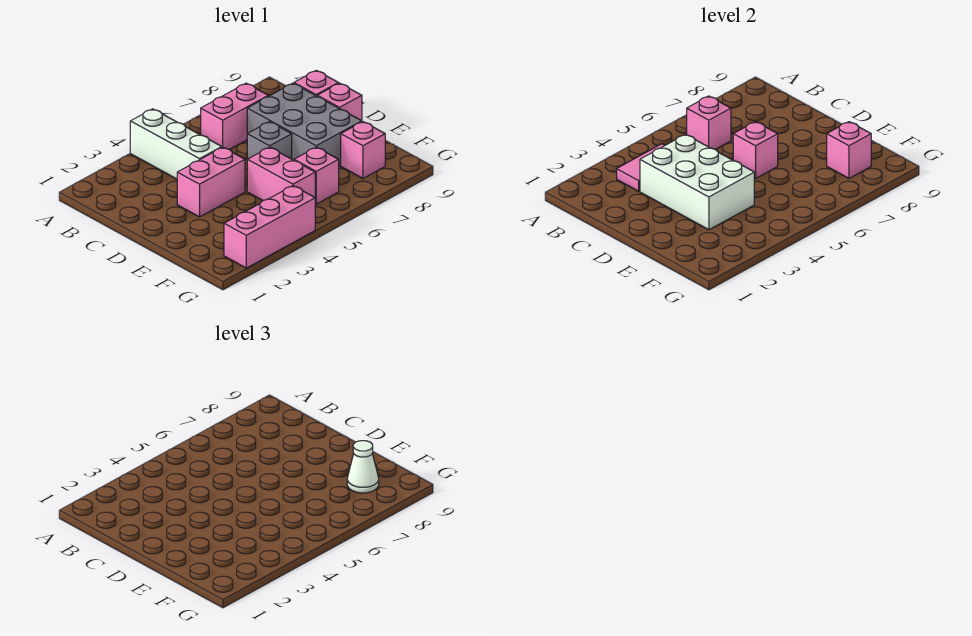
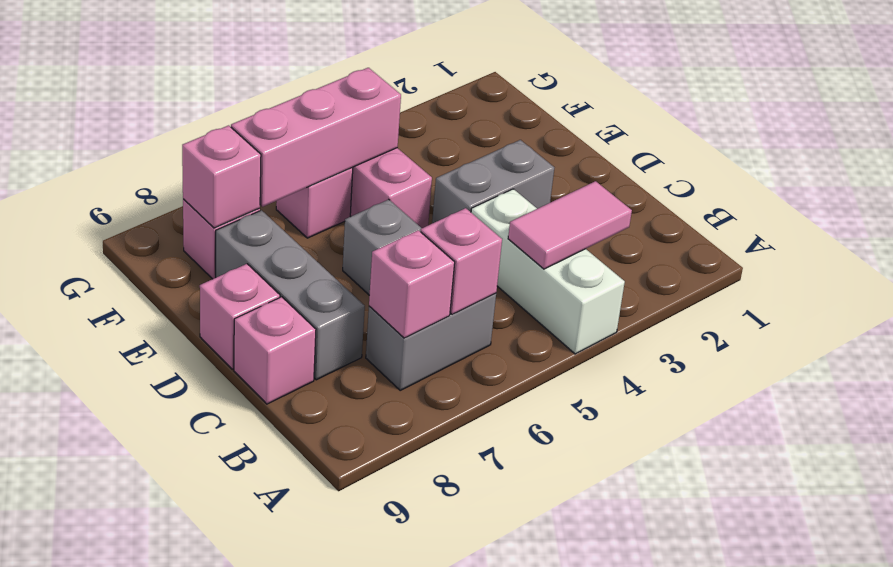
pink 1x2 brick [201,83,268,149] -> grey 1x2 brick [366,293,496,390]
white 2x3 brick [640,135,754,230] -> none
grey 2x3 brick [247,83,362,166] -> grey 1x3 brick [216,210,365,380]
pink 1x2 brick [177,147,245,217] -> grey 1x2 brick [432,140,554,223]
pink 1x1 brick [733,122,778,178] -> pink 1x1 brick moved to [369,230,455,338]
white 1x1 cone [347,441,379,493] -> none
pink 1x3 brick [224,186,315,268] -> pink 1x3 brick moved to [231,68,401,207]

